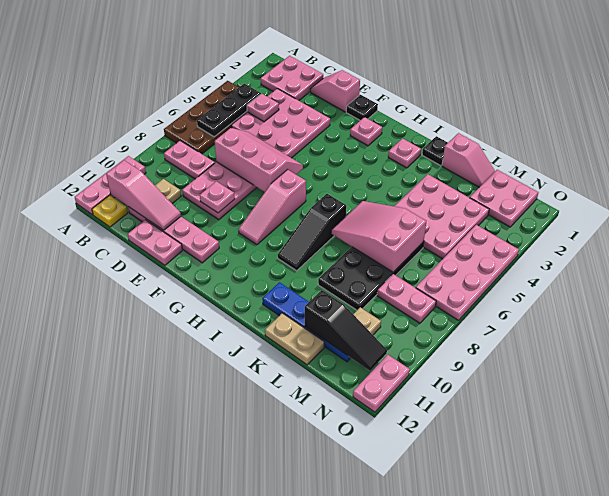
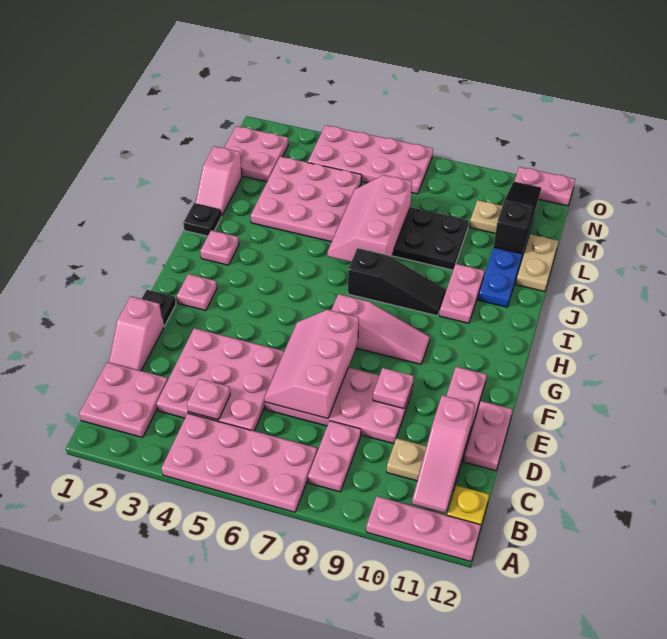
brown 2x4 plate [164,81,247,154] -> pink 2x4 plate [162,413,317,512]
black 1x3 plate [197,84,261,137] -> none
pink 1x3 slope [106,160,181,230] -> pink 1x3 slope turned to [412,395,475,513]
pink 2x3 slope [331,201,426,272] -> pink 2x3 slope turned to [328,175,412,262]
pink 1x2 slope [442,133,495,187] -> pink 1x2 slope turned to [196,146,242,216]
pink 1x2 plate [377,274,436,323] -> pink 1x2 plate moved to [440,264,484,323]

